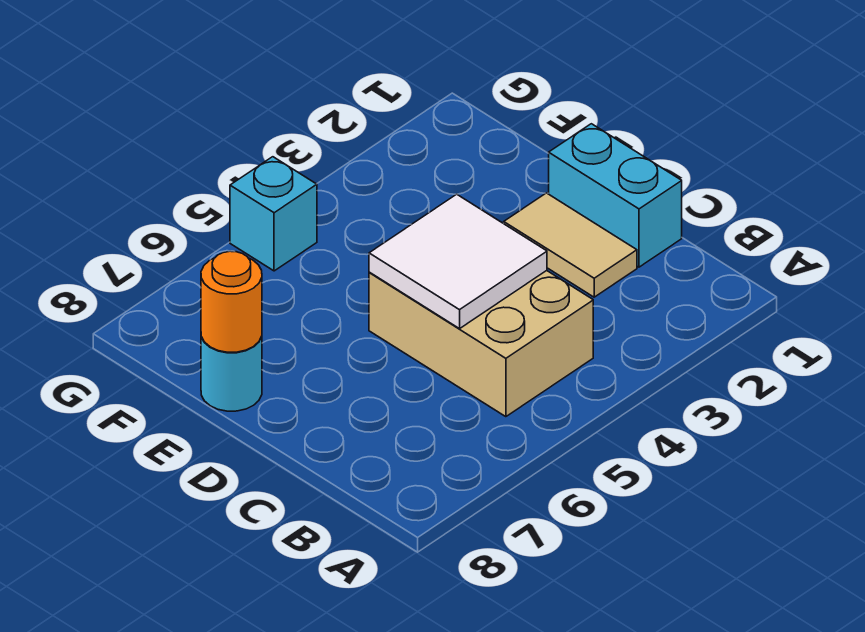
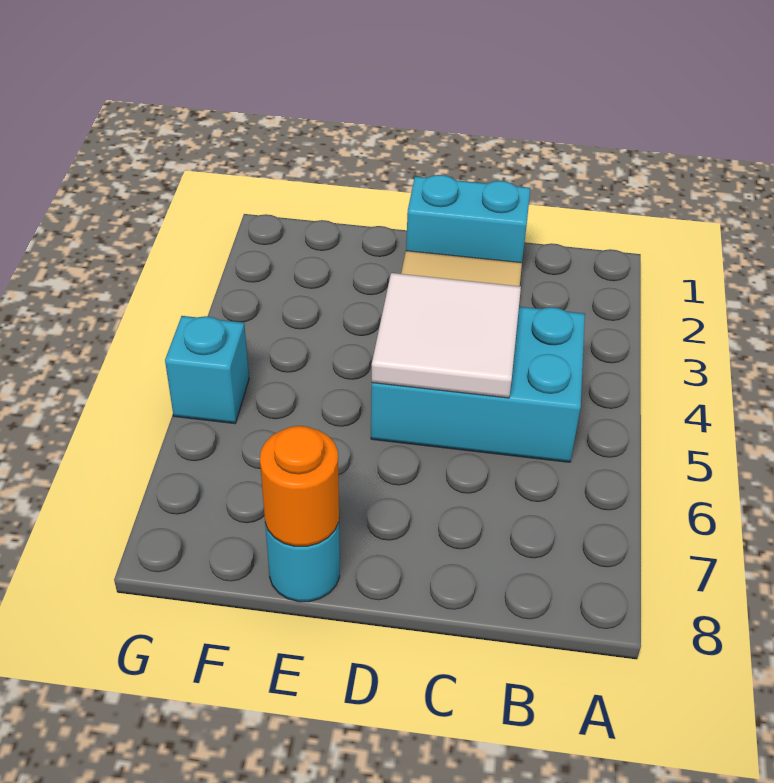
tan 2x3 brick [369,271,593,417] -> cyan 2x3 brick [371,307,585,462]

